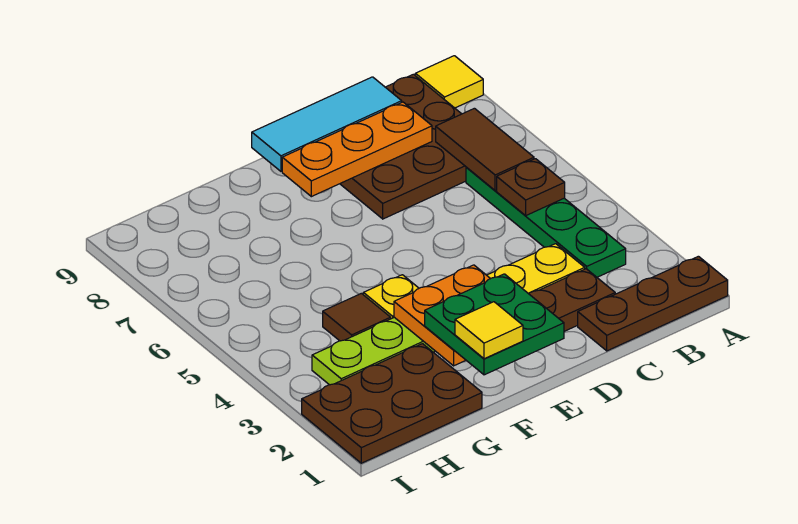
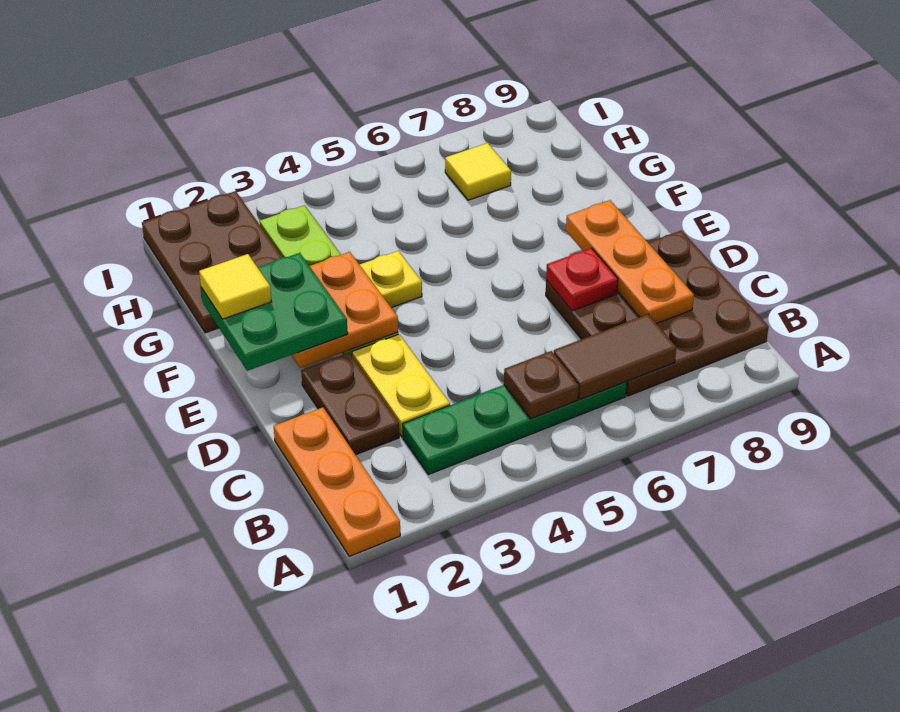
brown 1x3 plate [578,256,728,351] -> orange 1x3 plate [274,407,400,556]
yellow 1x1 tile [415,56,483,108] -> yellow 1x1 tile moved to [445,143,511,200]
cyan 1x3 tile [252,77,402,171] -> none
none -> red 1x1 plate [546,248,618,311]
brown 1x1 tile [323,293,391,341] -> none

